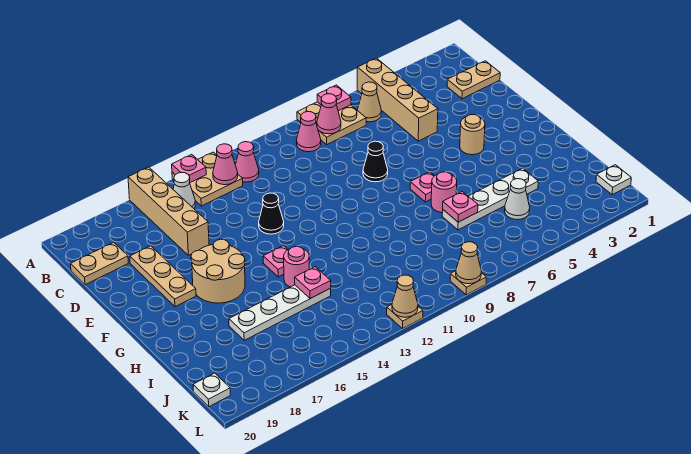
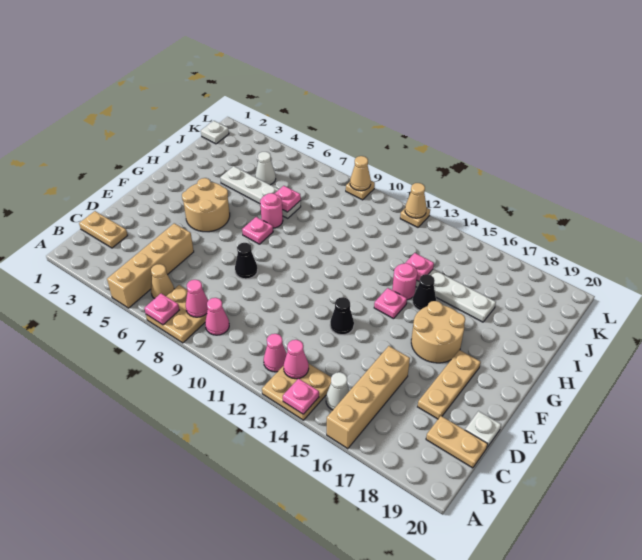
tan 1x1 round brick [460,115,485,155] -> tan 2x2 round brick [182,178,230,232]
none -> black 1x1 cone [413,274,436,310]
white 1x1 plate [193,373,230,407] -> white 1x1 plate moved to [465,411,501,447]

